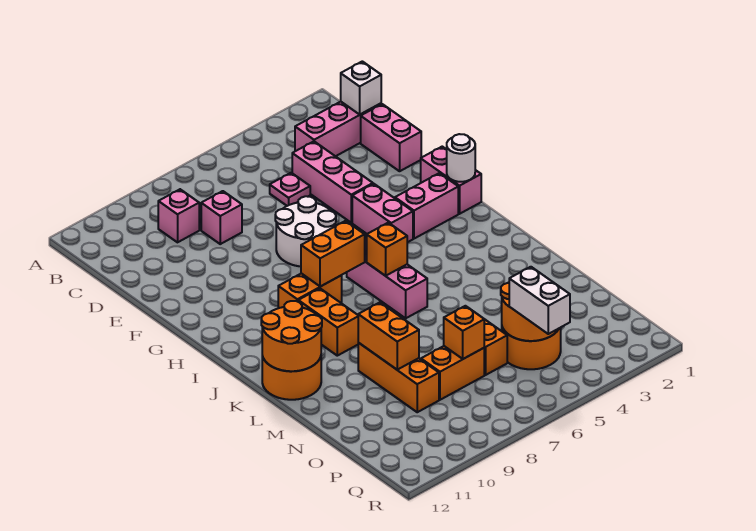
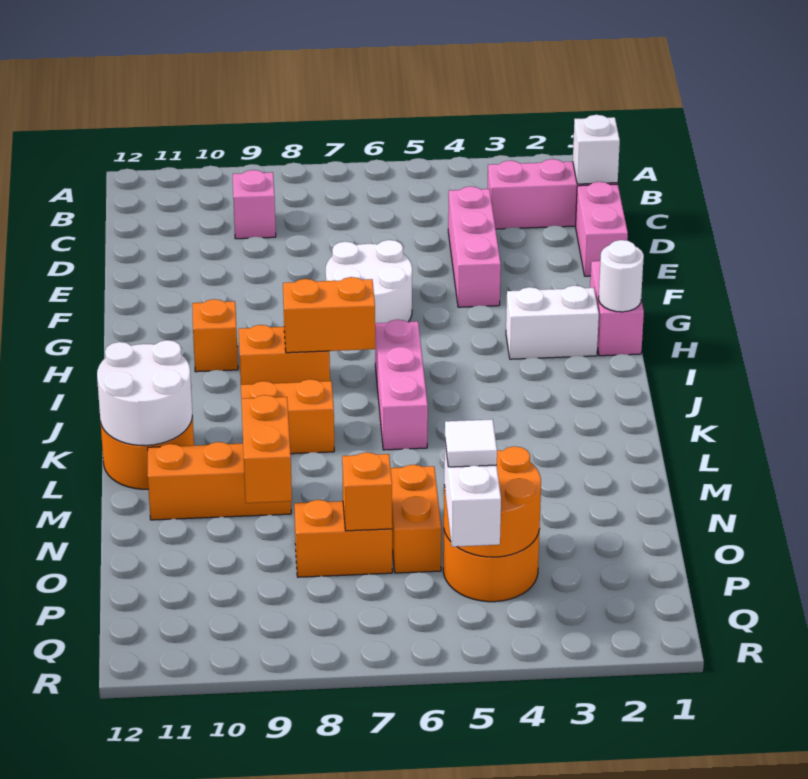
pink 1x1 plate [270,173,310,206] -> none
pink 1x1 brick [201,191,242,244] -> none
pink 1x2 brick [352,184,413,242] -> none
pink 1x2 brick [395,173,458,239] -> white 1x2 brick [506,286,599,359]
orange 1x1 brick [367,223,407,276] -> orange 1x1 brick moved to [192,299,238,372]
orange 1x2 brick [298,289,358,356] -> orange 1x2 brick turned to [241,379,334,454]
orange 2x2 round brick [261,301,322,371] -> white 2x2 round brick [97,340,192,446]
orange 1x3 brick [358,343,439,412] -> orange 1x3 brick turned to [148,442,291,520]
none -> white 1x1 tile [445,419,497,467]

